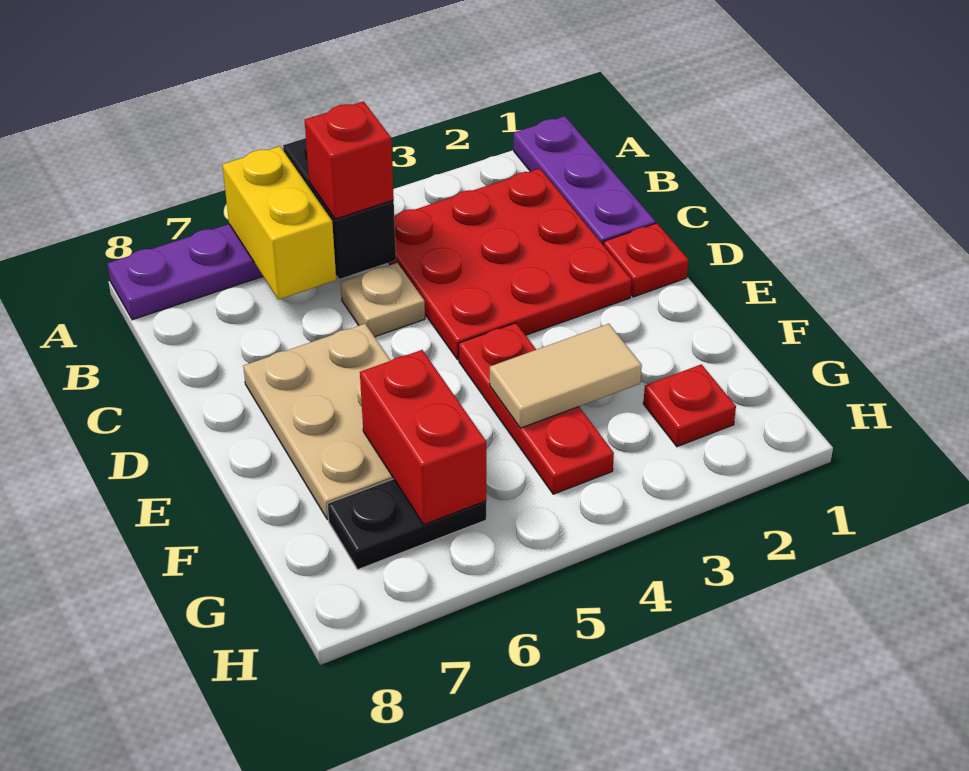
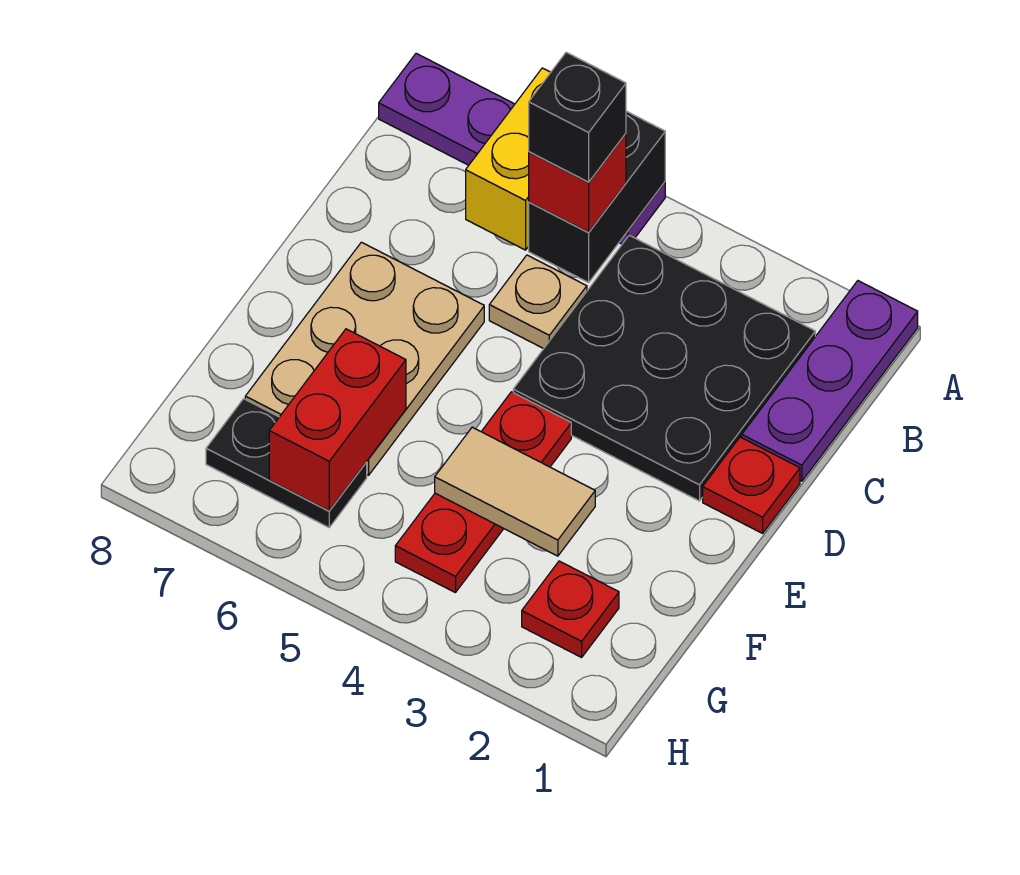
red 3x3 plate [389,169,632,360] -> black 3x3 plate [513,235,815,501]
none -> black 1x1 brick [529,52,626,182]

